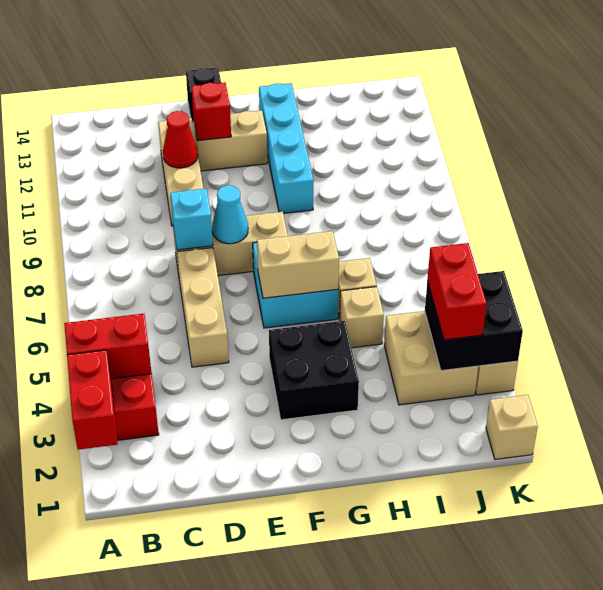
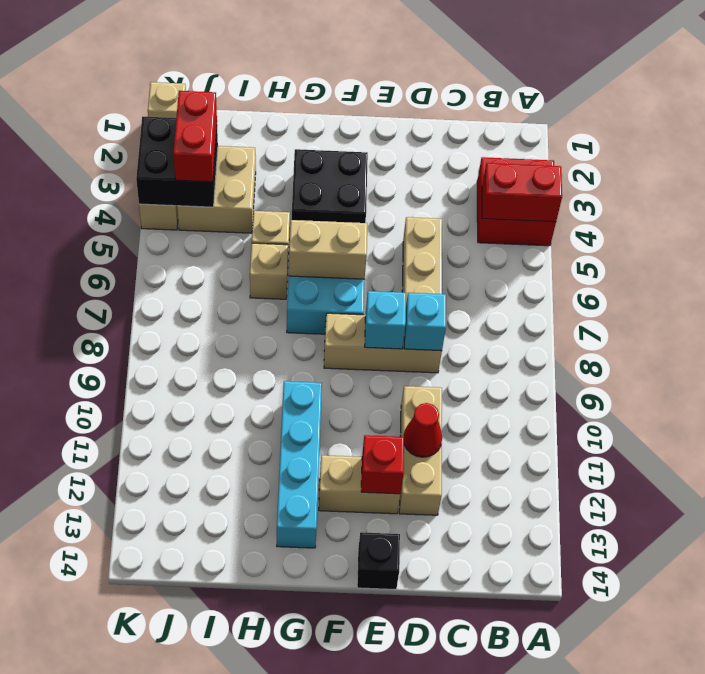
red 1x2 brick [67,350,118,450] -> none
cyan 1x1 cone [212,185,248,244] -> cyan 1x1 brick [365,291,406,349]

